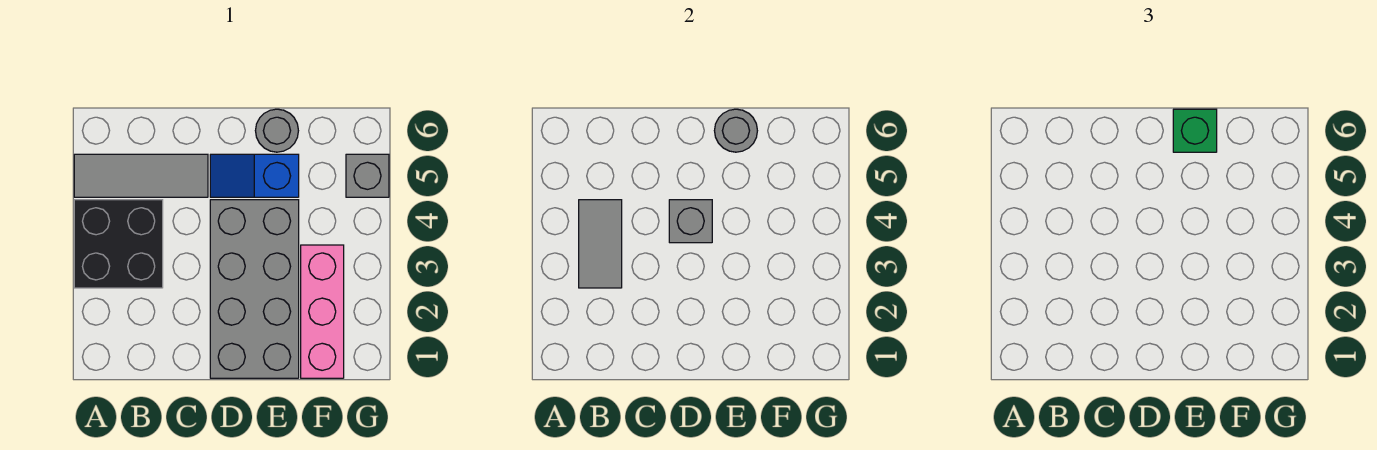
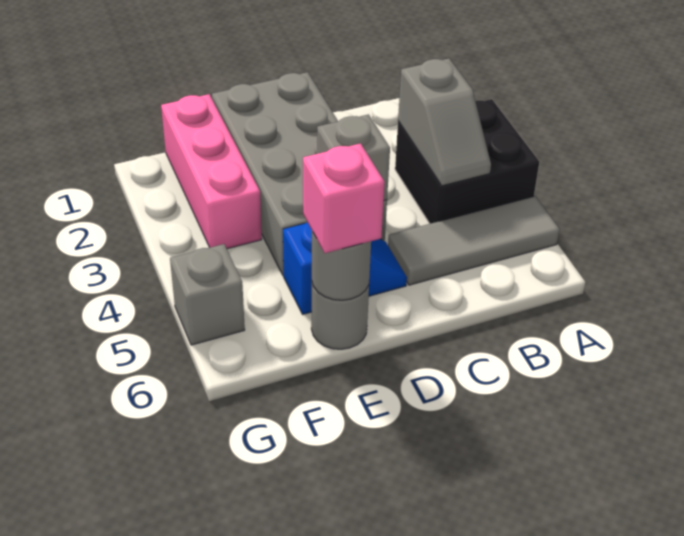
grey 1x2 tile [579,200,622,288] -> grey 1x2 slope [398,58,491,186]
green 1x1 brick [1173,109,1217,152] -> pink 1x1 brick [303,143,385,253]

